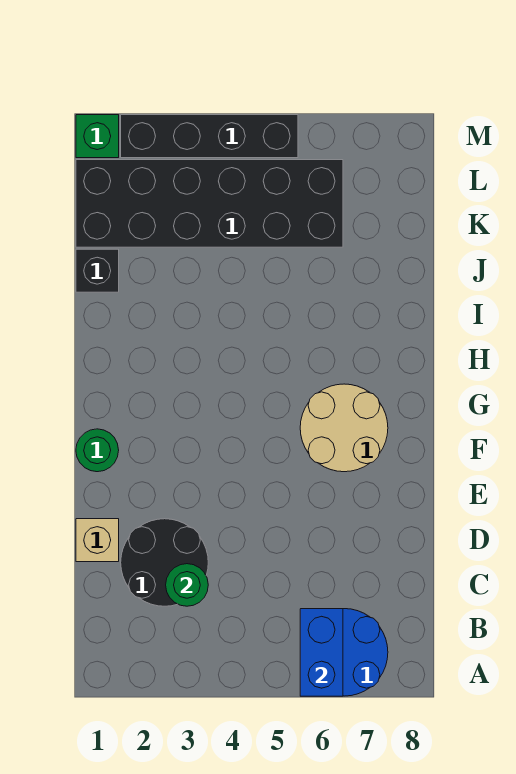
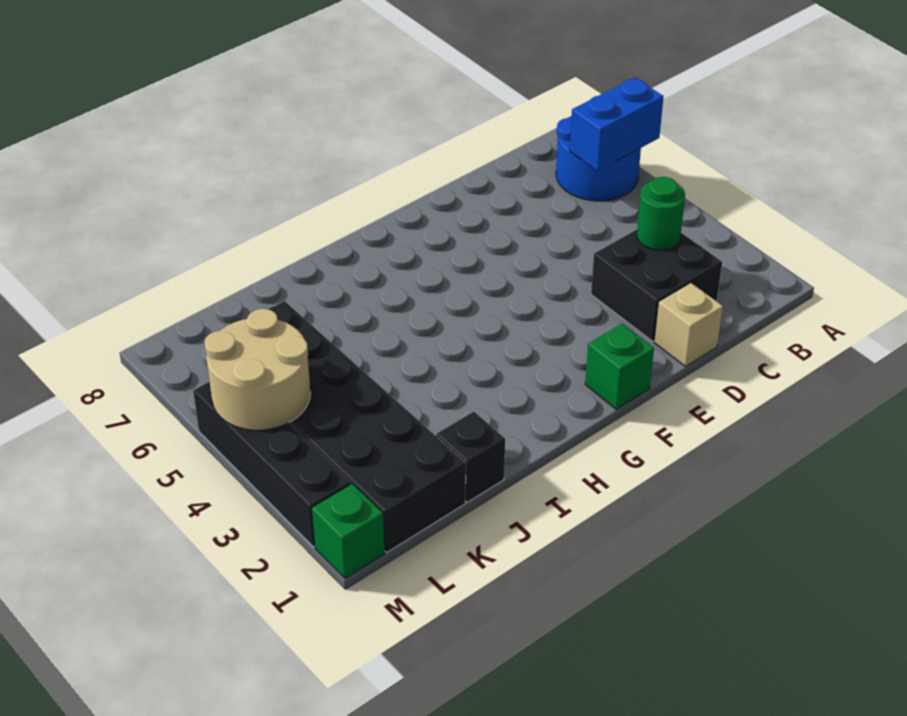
black 2x2 round brick [121,519,208,606] -> black 2x2 brick [591,230,722,341]
green 1x1 round brick [76,429,119,472] -> green 1x1 brick [585,324,654,409]
tan 2x2 round brick [300,384,388,472] -> tan 2x2 round brick moved to [204,309,311,430]

